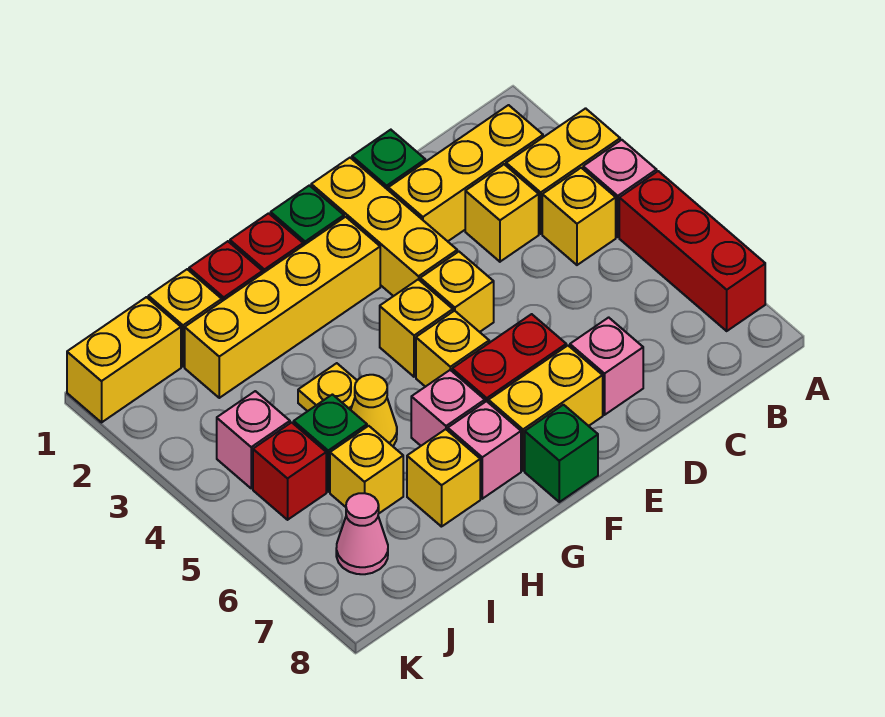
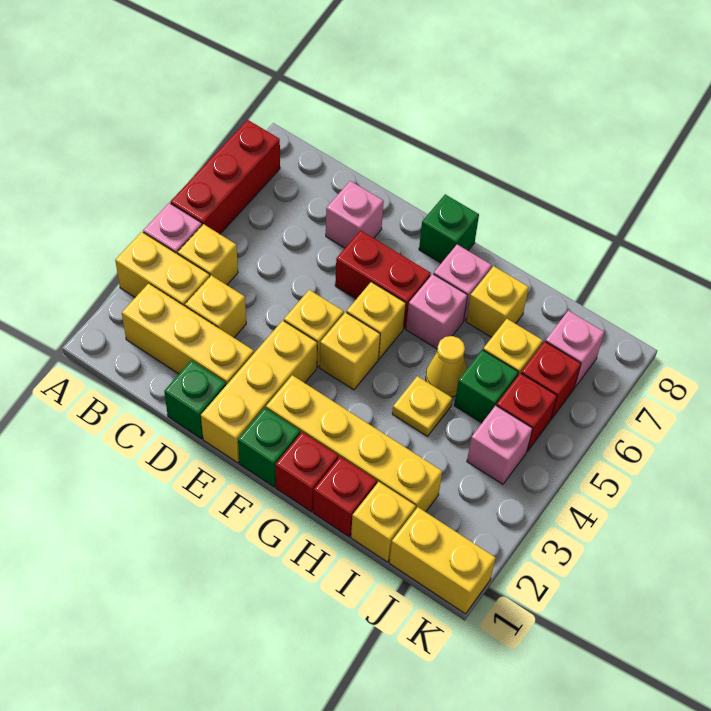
yellow 1x2 brick [488,346,603,471] -> none
none -> red 1x1 brick [521,342,581,419]
pink 1x1 cone [336,493,388,574] -> pink 1x1 brick [545,311,604,388]

